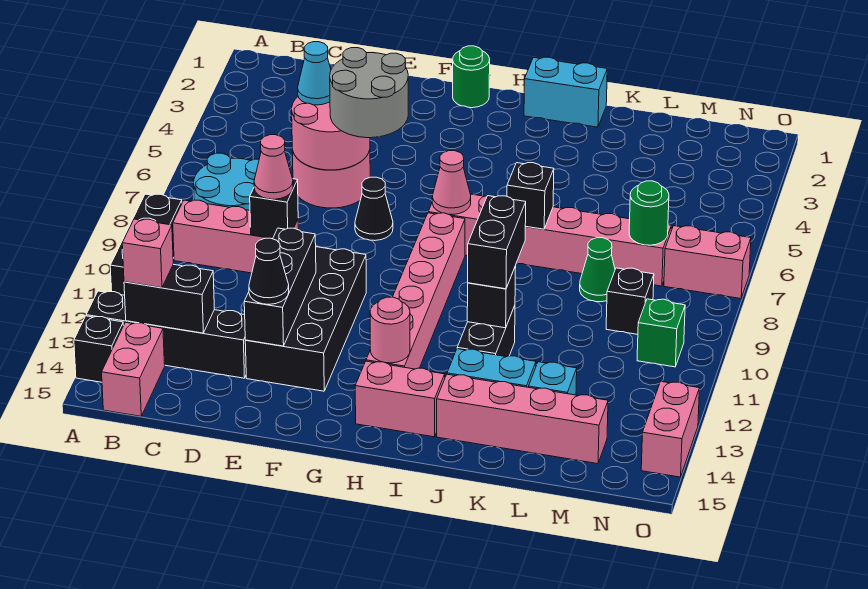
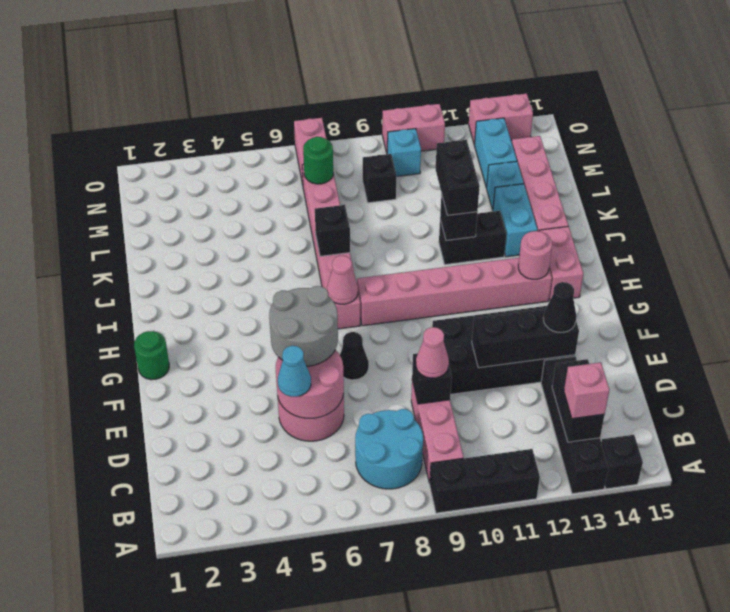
pink 1x2 brick [102,322,165,416] -> pink 1x2 brick moved to [382,104,445,153]
cyan 1x2 brick [524,57,607,127] -> cyan 1x2 brick moved to [474,118,517,188]
black 1x2 brick [468,196,526,289] -> black 1x2 brick turned to [435,140,480,215]
green 1x1 cone [580,238,615,302] -> none
green 1x1 brick [637,299,685,367] -> cyan 1x1 brick [387,129,421,177]

